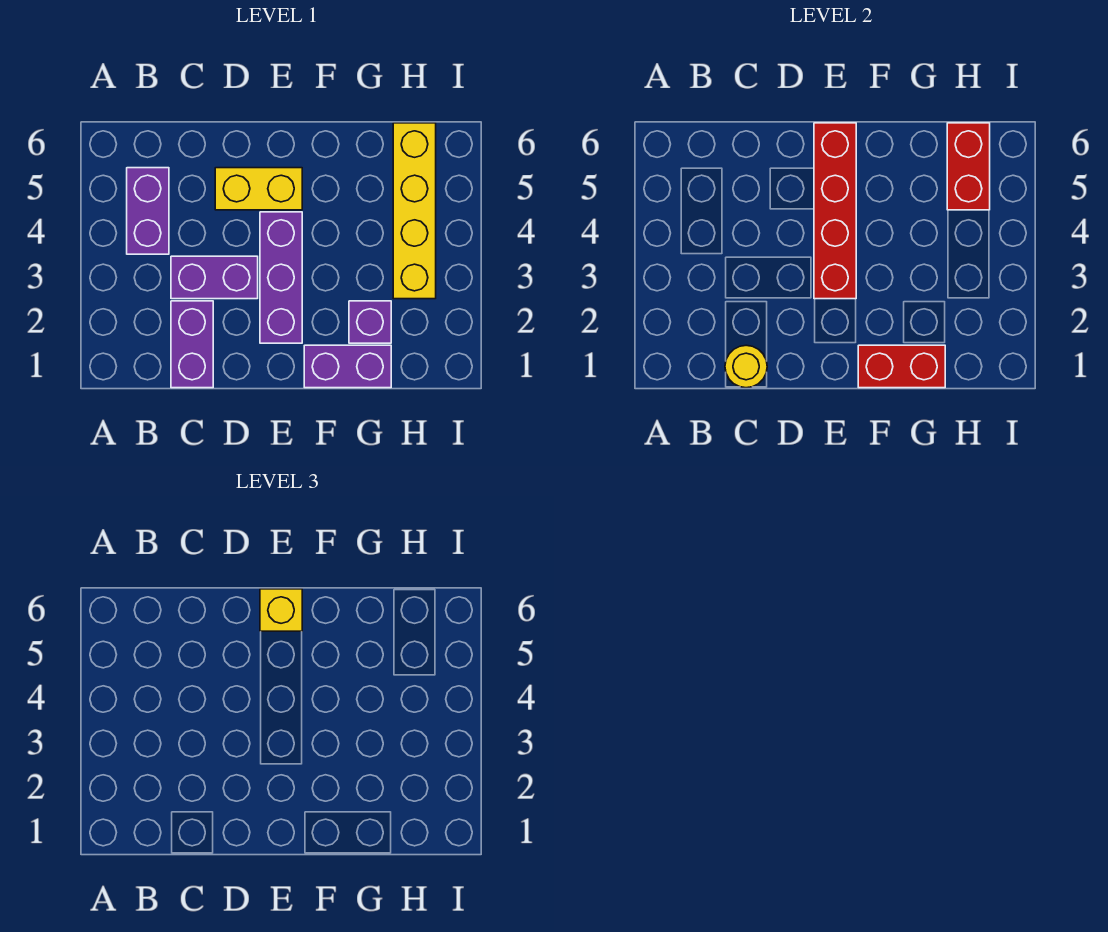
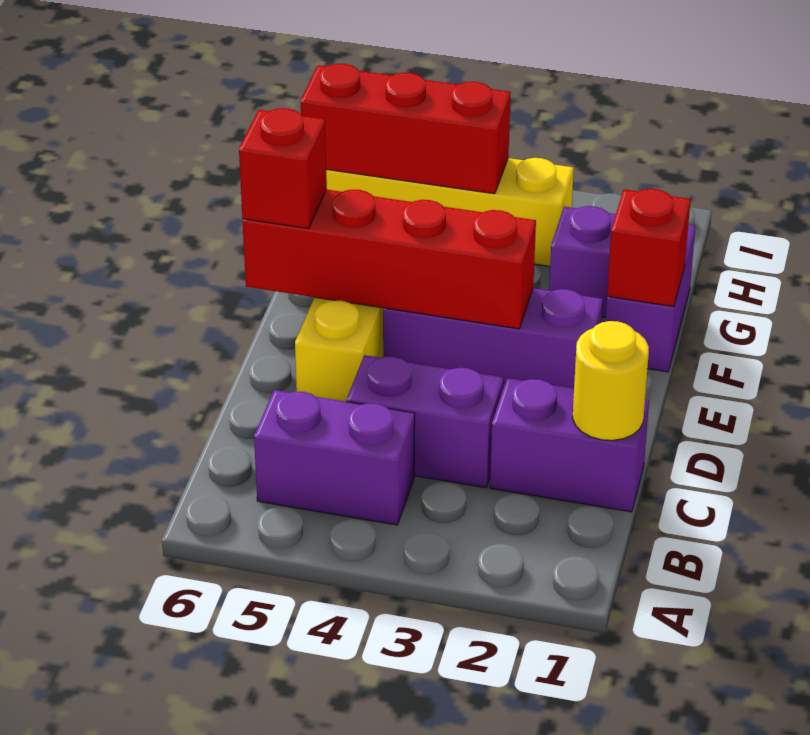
purple 1x2 brick [171,256,258,299] -> purple 1x2 brick turned to [347,355,504,488]
yellow 1x1 brick [260,589,302,631] -> red 1x1 brick [239,108,327,229]
red 1x2 brick [858,345,945,388] -> red 1x1 brick [607,189,691,306]
red 1x2 brick [947,123,990,210] -> red 1x3 brick [301,64,510,194]

